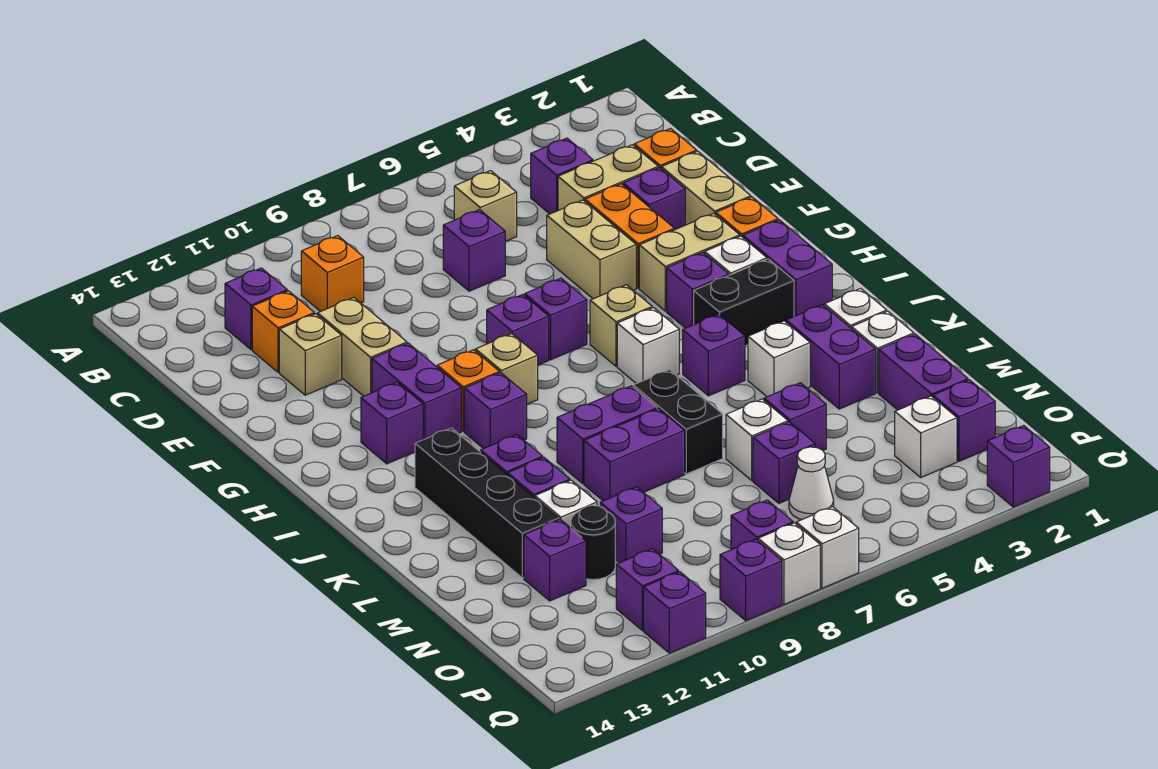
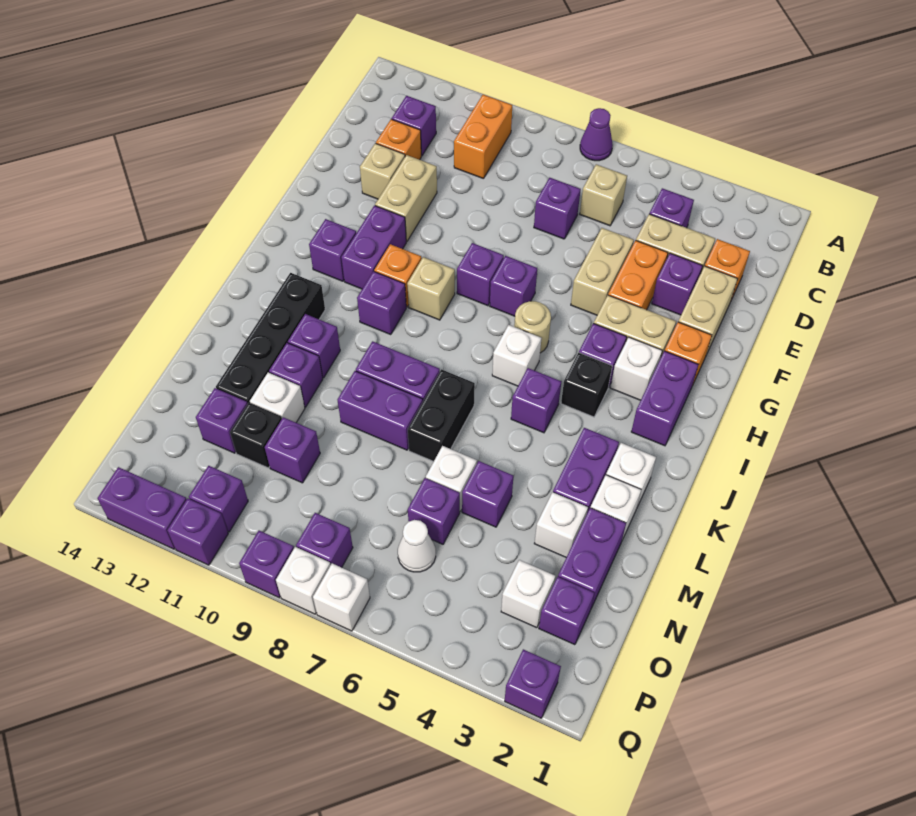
none -> purple 1x1 cone [580,108,613,161]
orange 1x1 brick [301,236,364,312] -> orange 1x2 brick [454,95,512,179]
tan 1x1 brick [590,285,652,366] -> tan 1x1 round brick [514,301,551,353]
black 1x2 brick [694,259,794,346] -> black 1x1 brick [561,353,612,417]
white 1x1 brick [748,321,810,397] -> white 1x1 brick moved to [534,492,588,557]
black 1x1 round brick [571,505,615,580] -> black 1x1 brick [230,403,282,468]
none -> purple 1x2 brick [98,467,187,549]

